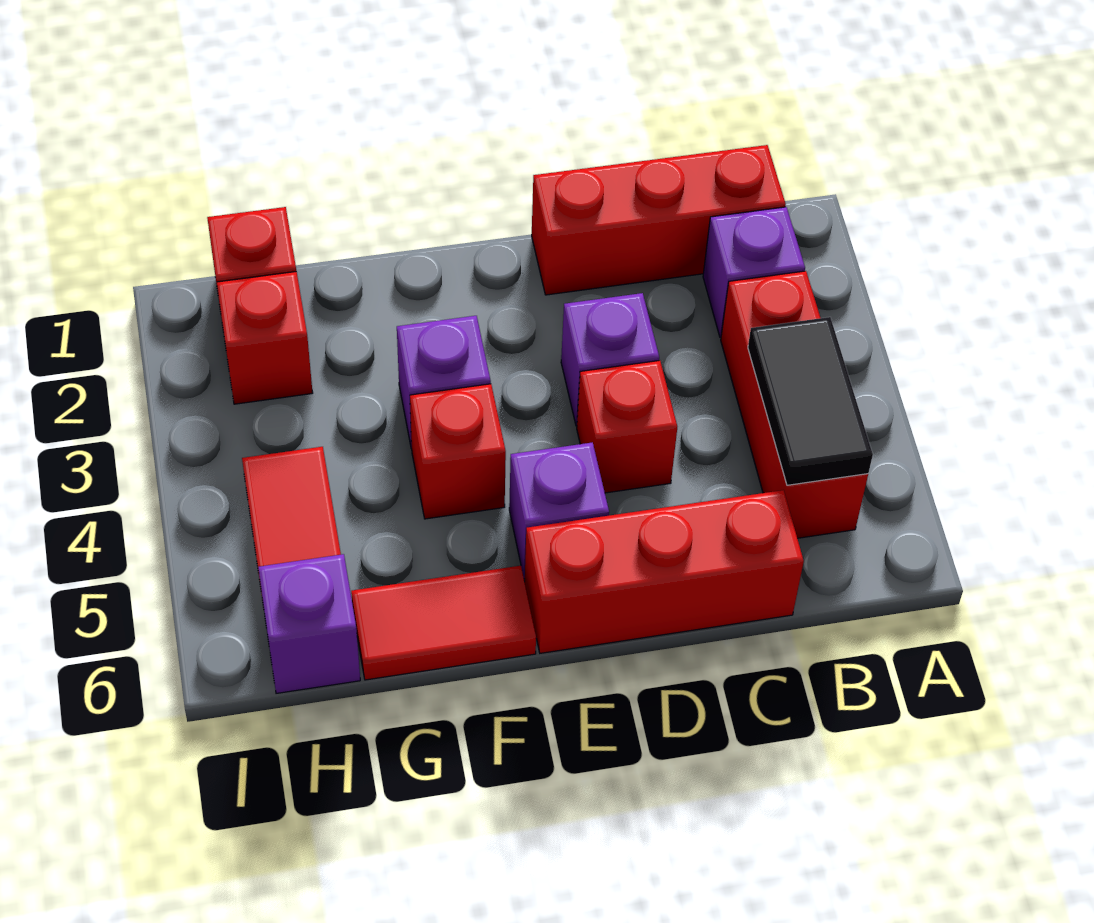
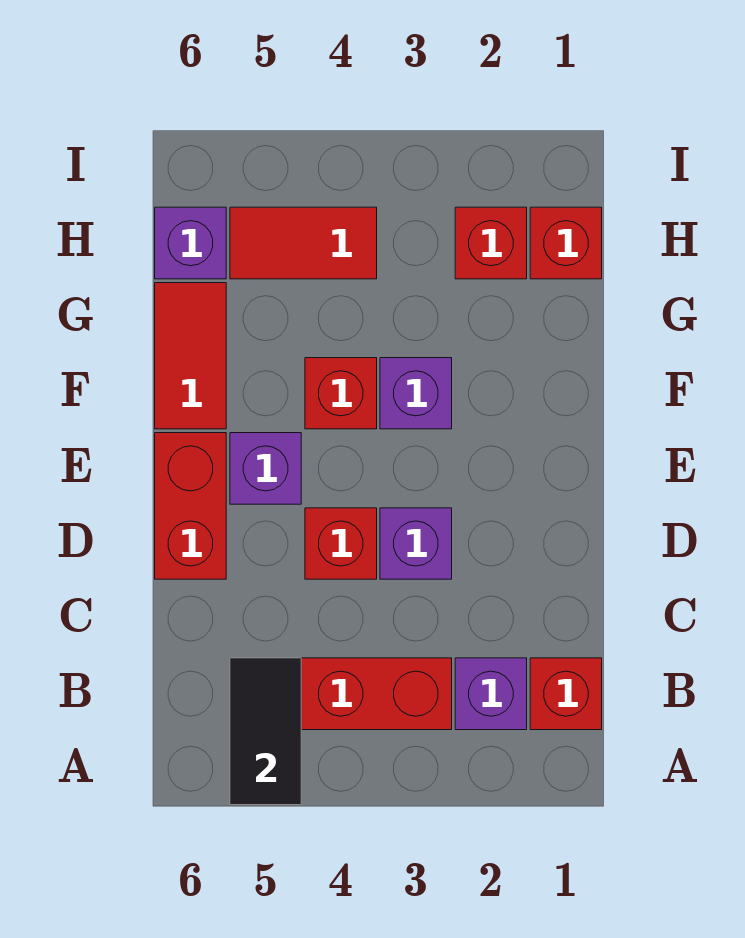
red 1x3 brick [532,145,786,295] -> red 1x1 brick [530,658,602,730]
black 1x2 tile [748,317,873,485] -> black 1x2 tile turned to [230,658,301,805]
red 1x3 brick [525,490,804,653] -> red 1x2 brick [155,433,226,579]

